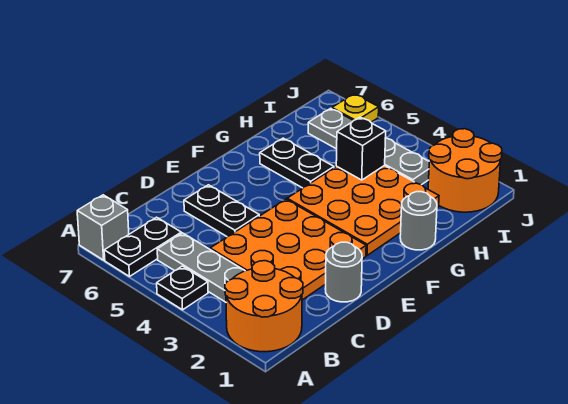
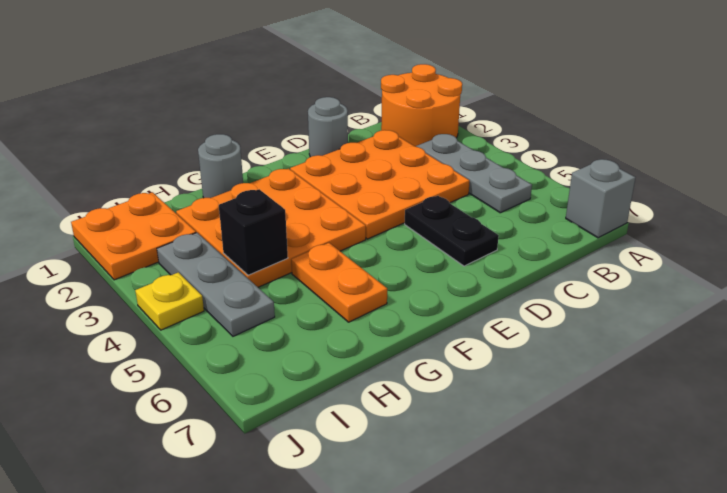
black 1x1 plate [157,266,208,310] -> none
black 1x2 plate [104,217,181,276] -> none
black 1x2 plate [260,138,334,188] -> orange 1x2 plate [291,243,387,322]
orange 2x2 round brick [428,129,502,212] -> orange 2x2 plate [71,192,196,280]
grey 1x4 plate [308,108,429,185] -> grey 1x3 plate [157,233,275,336]
yellow 1x1 plate [332,94,379,122] -> yellow 1x1 plate moved to [135,272,204,330]

